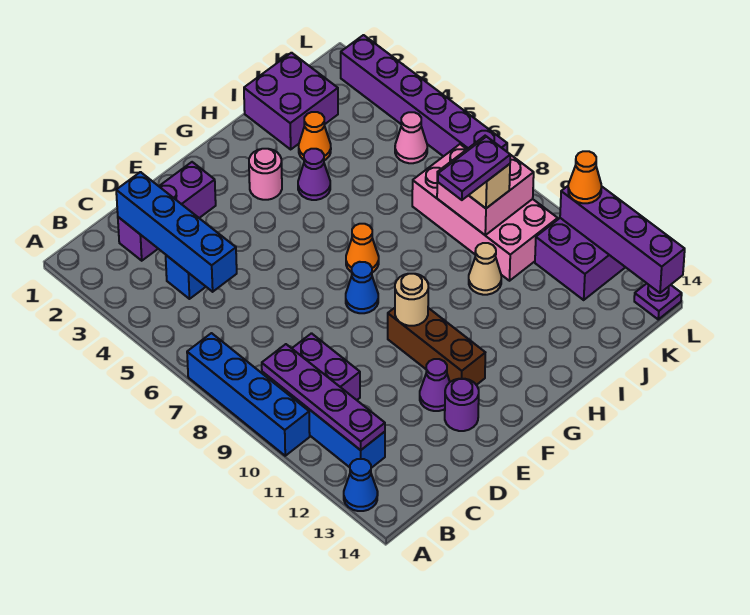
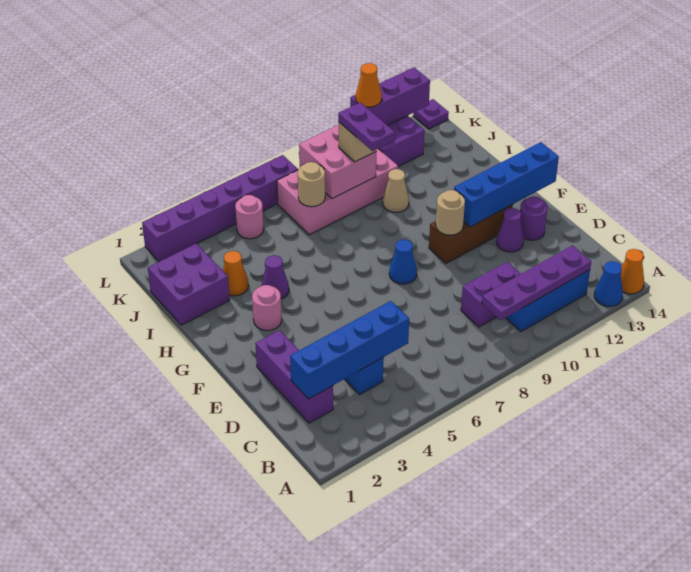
blue 1x4 brick [187,333,310,456] -> blue 1x4 brick moved to [454,142,559,227]
orange 1x1 cone [346,224,379,272] -> orange 1x1 cone moved to [621,249,644,294]
none -> tan 1x1 round brick [298,162,325,207]
pink 1x1 cone [395,112,427,163] -> pink 1x1 round brick [235,195,264,239]
purple 1x4 brick [560,186,685,293] -> purple 1x3 brick [350,68,430,125]

